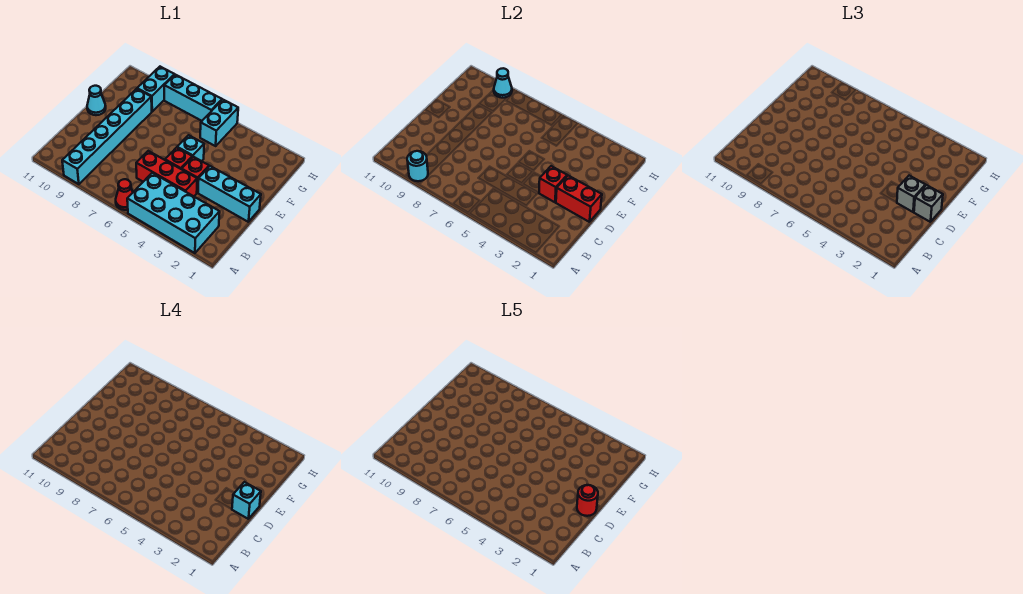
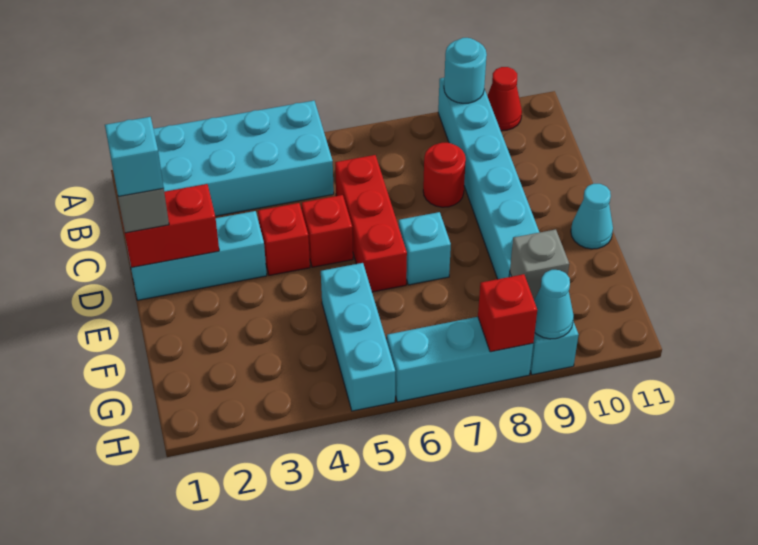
red 1x1 cone [116,179,133,210] -> red 1x1 cone moved to [488,67,522,131]
red 1x3 brick [136,151,197,196] -> red 1x3 brick turned to [335,155,407,292]
red 1x1 round brick [577,485,598,516] -> red 1x1 round brick moved to [423,143,466,207]
grey 1x1 brick [897,176,925,212] -> grey 1x1 brick moved to [510,229,569,300]
red 1x1 brick [539,166,567,202] -> red 1x1 brick moved to [478,274,537,352]
cyan 1x1 brick [177,135,204,161] -> cyan 1x1 brick moved to [398,212,451,285]
cyan 1x2 brick [200,100,238,146] -> cyan 1x3 brick [321,263,395,411]

